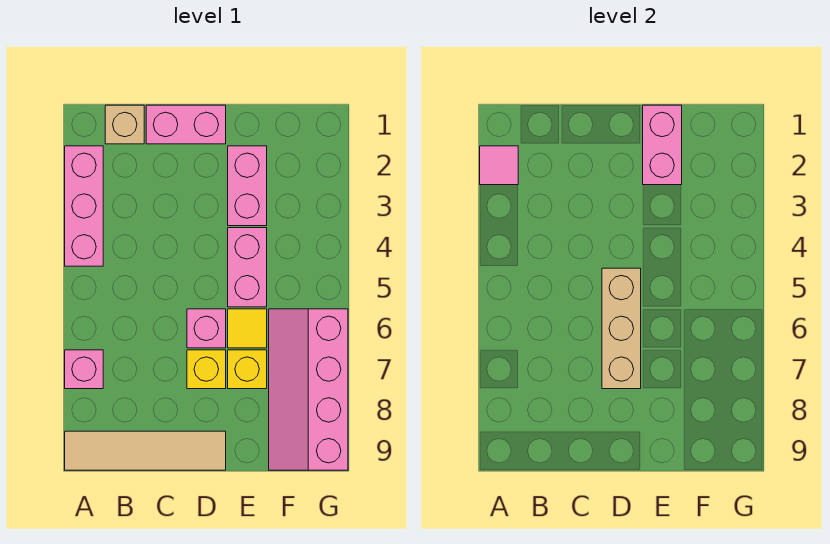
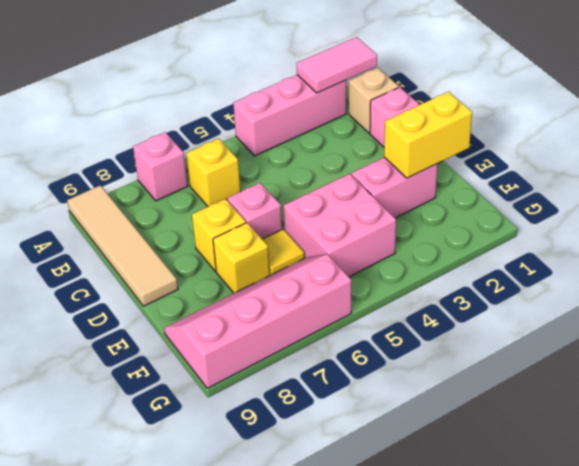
pink 1x1 tile [480,146,518,185] -> pink 1x2 tile [297,37,377,93]
none -> yellow 1x1 brick [186,139,241,207]
tan 1x3 brick [602,268,641,389] -> none
pink 1x2 brick [643,105,682,185] -> yellow 1x2 brick [384,92,472,178]
pink 1x2 brick [228,228,267,307] -> pink 2x2 brick [284,174,396,277]

